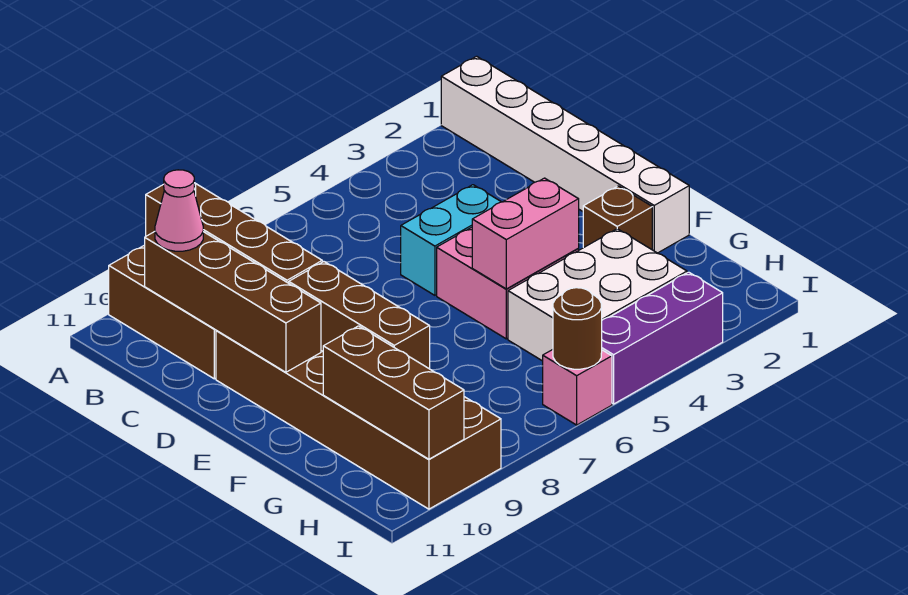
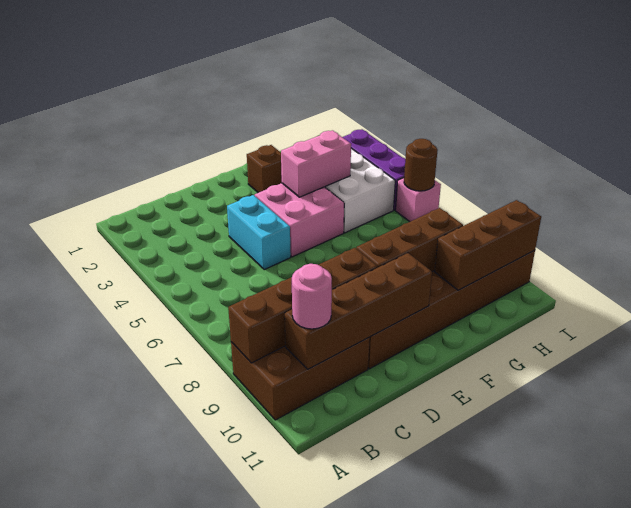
white 1x6 brick [441,56,689,253] -> none
pink 1x1 cone [155,170,203,251] -> pink 1x1 round brick [292,264,332,329]
pink 1x2 brick [472,178,579,289] -> pink 1x2 brick turned to [281,130,351,197]

